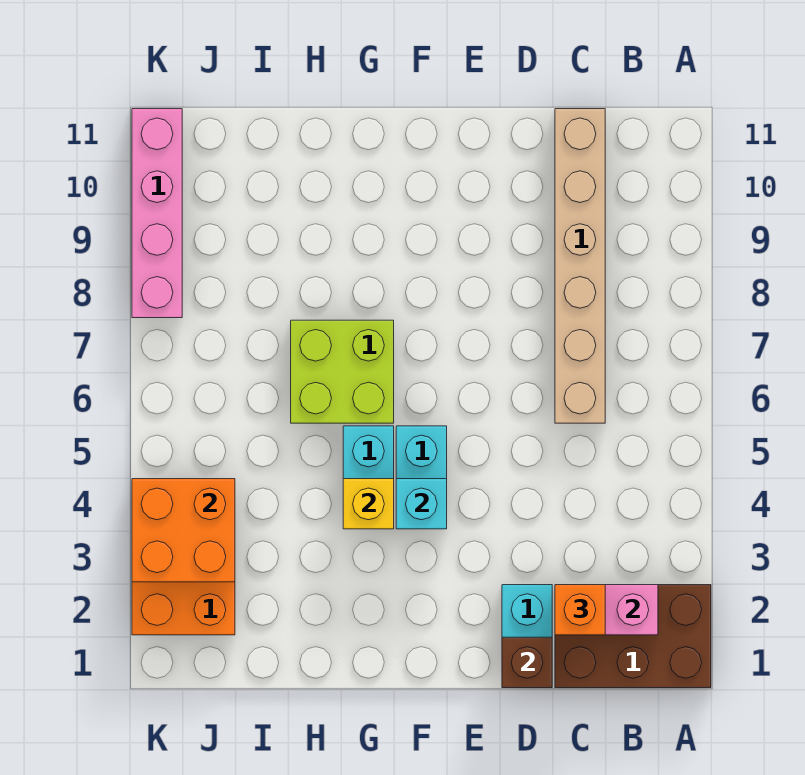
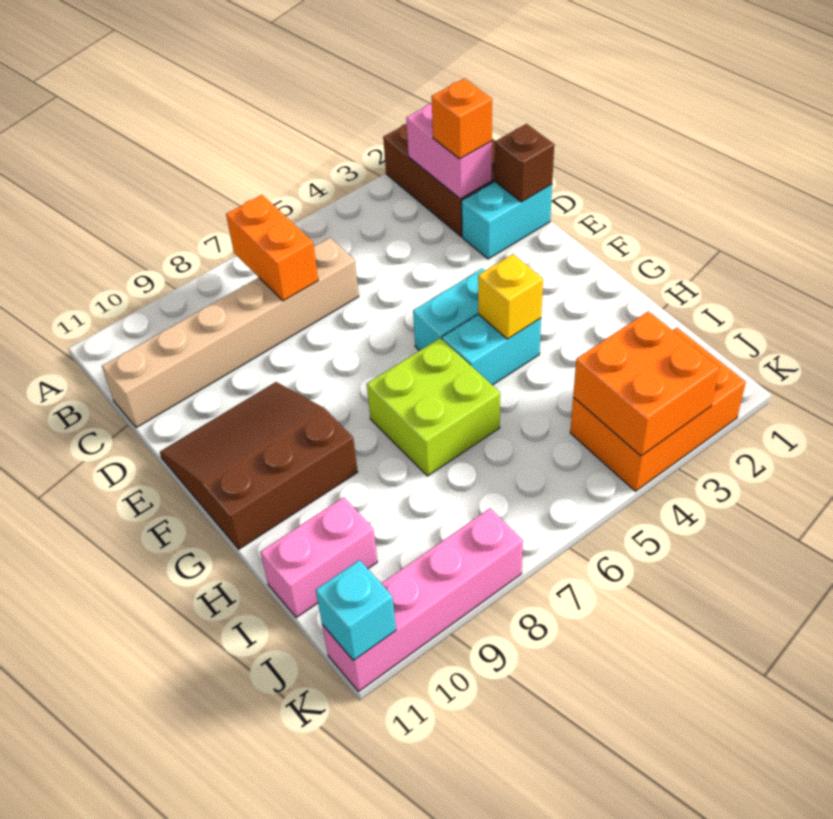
none -> orange 1x2 brick [226,195,318,301]
none -> brown 3x3 slope [160,382,358,549]
cyan 1x1 brick [396,479,447,529] -> cyan 1x1 brick moved to [316,560,396,661]
none -> pink 1x2 brick [260,497,377,618]

